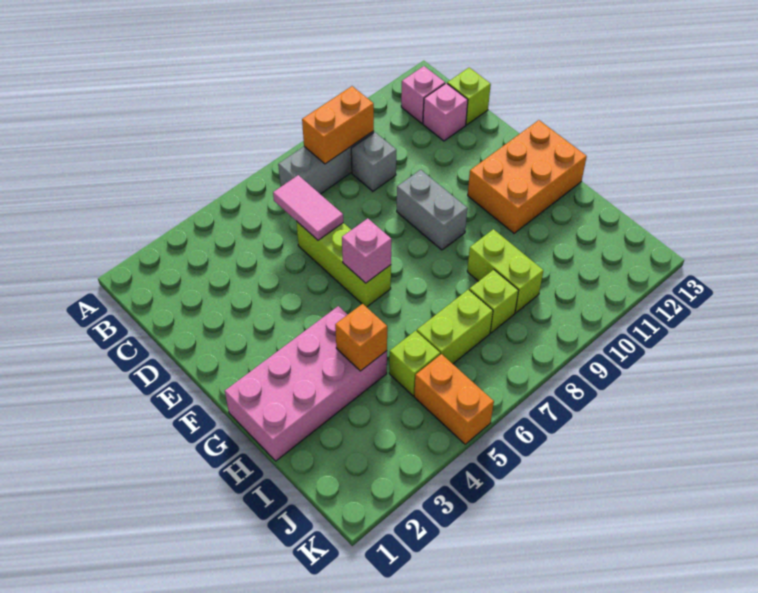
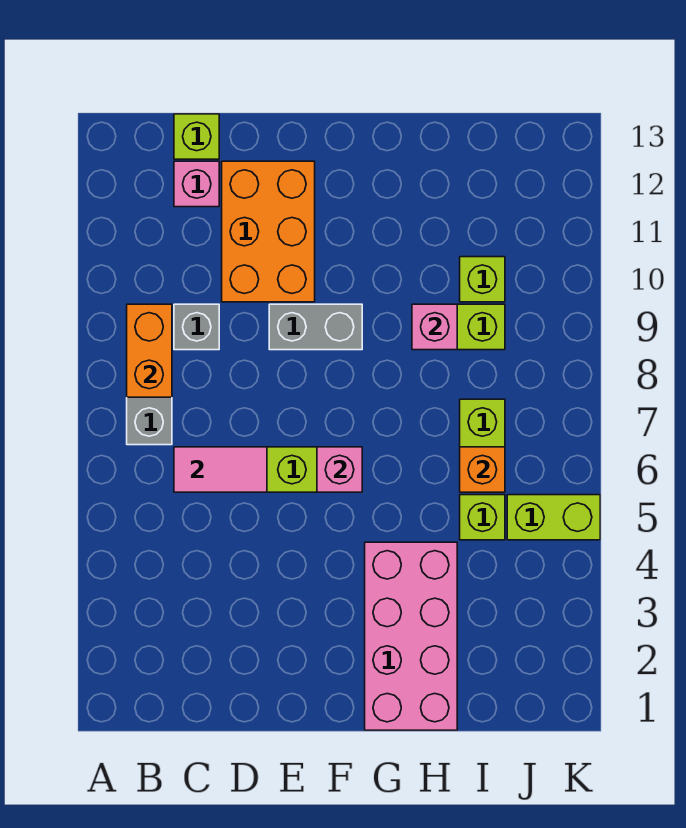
pink 1x1 brick [401,66,445,123] -> pink 1x1 brick moved to [412,304,457,350]
orange 2x3 brick [468,120,587,233] -> orange 2x3 brick moved to [222,161,315,302]
orange 1x1 brick [335,304,387,371] -> orange 1x1 brick moved to [460,447,505,492]
lime 1x1 brick [469,270,518,333] -> lime 1x1 brick moved to [460,257,505,302]
orange 1x2 brick [414,354,494,444] -> lime 1x2 brick [507,495,600,540]

